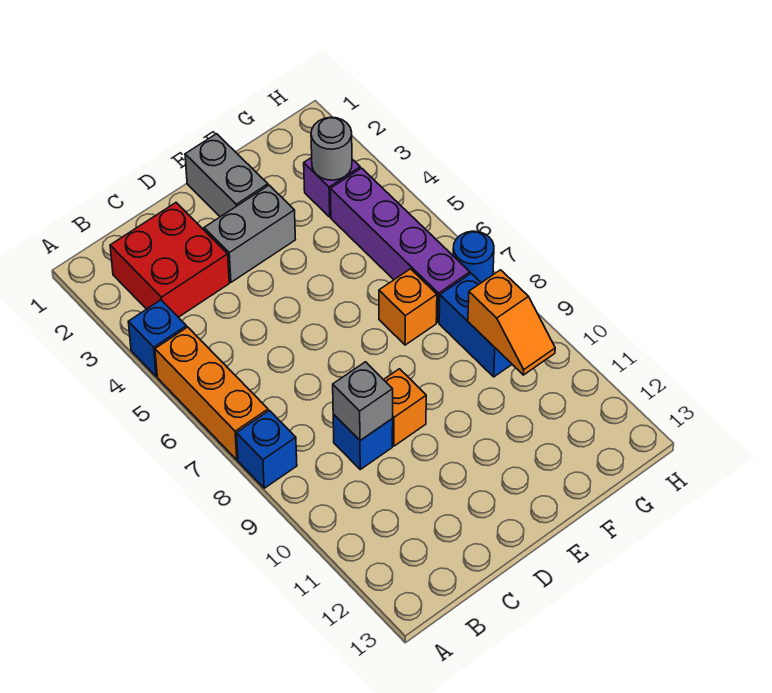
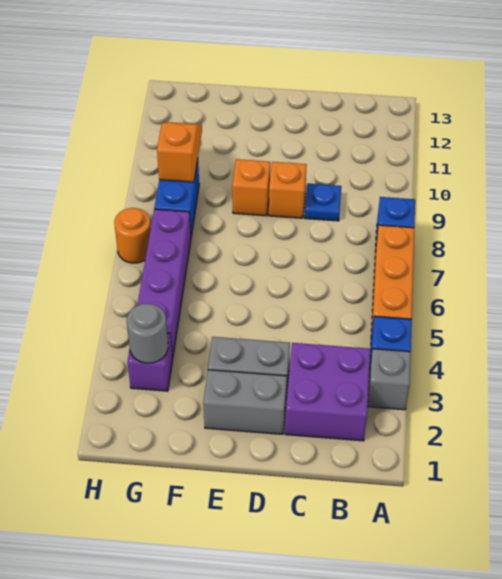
red 2x2 brick [110,203,229,317] -> purple 2x2 brick [285,343,370,441]
blue 1x1 brick [333,414,393,469] -> blue 1x1 plate [305,184,341,221]
grey 1x1 brick [333,362,393,440] -> grey 1x1 brick moved to [368,349,411,410]
grey 1x2 brick [185,134,268,217] -> grey 1x2 brick turned to [203,370,287,434]
orange 1x1 brick [379,269,437,345] -> orange 1x1 brick moved to [232,159,270,216]
blue 1x1 round brick [453,231,494,283] -> orange 1x1 round brick [114,208,151,263]

